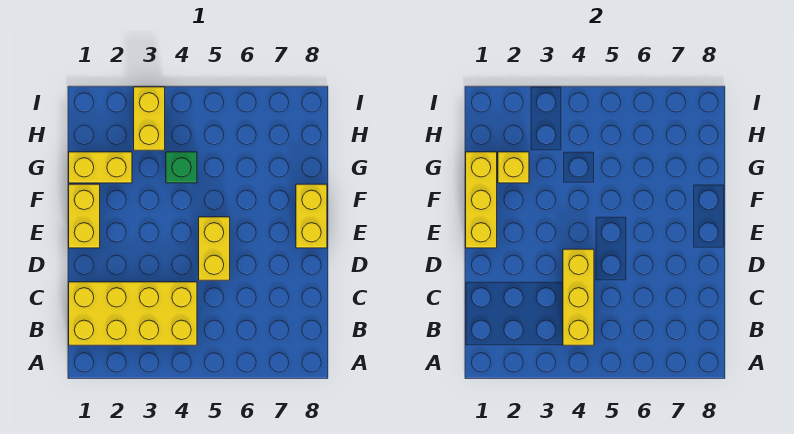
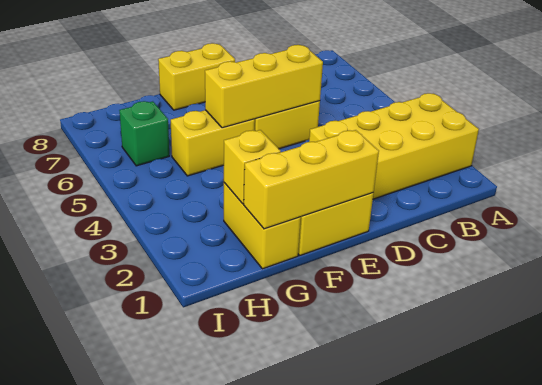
yellow 2x4 brick [69,282,197,345] -> yellow 2x4 brick turned to [309,93,479,199]
yellow 1x3 brick [563,249,594,345] -> yellow 1x3 brick moved to [205,45,323,128]
green 1x1 brick [166,152,197,183] -> green 1x1 brick moved to [119,101,169,166]
yellow 1x2 brick [134,87,165,150] -> yellow 1x2 brick moved to [171,110,255,176]

